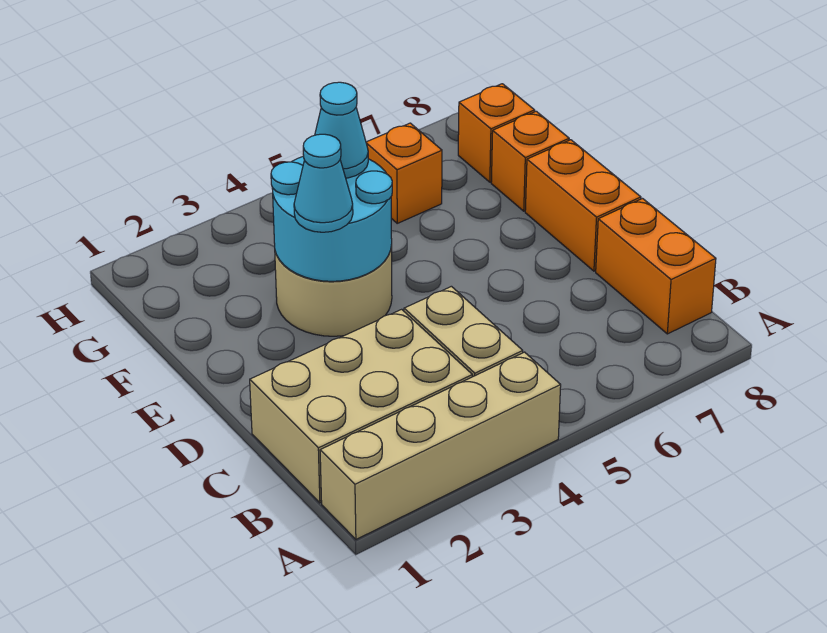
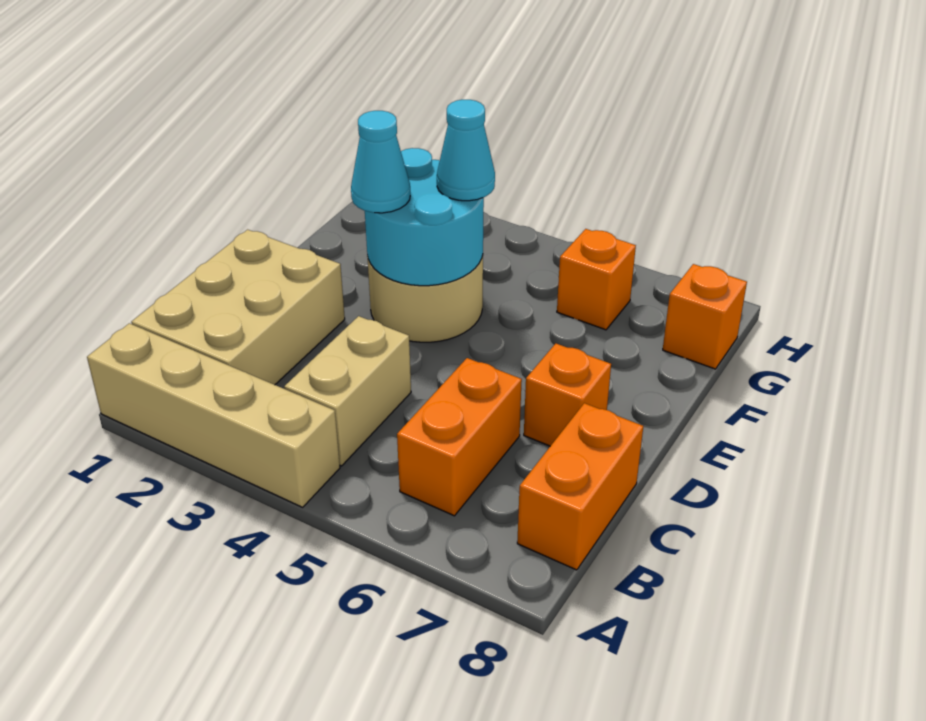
tan 2x3 brick [250,309,472,503] -> tan 2x3 brick turned to [131,230,345,385]
orange 1x2 brick [525,140,641,271] -> orange 1x2 brick moved to [397,358,522,516]
orange 1x1 brick [491,111,569,211] -> orange 1x1 brick moved to [524,344,611,446]

